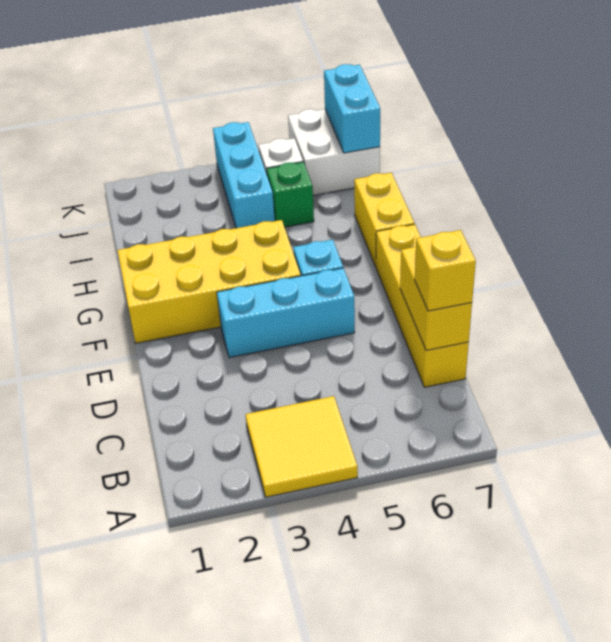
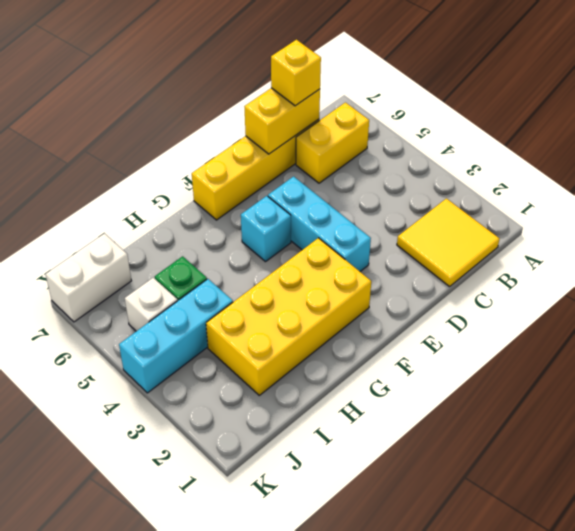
yellow 2x2 tile [245,396,358,497] -> yellow 2x2 tile moved to [397,199,500,287]
yellow 2x4 brick [117,220,301,343] -> yellow 2x4 brick turned to [206,238,371,395]
yellow 1x2 brick [354,173,414,267] -> yellow 1x2 brick moved to [296,103,369,183]
white 2x2 brick [288,109,380,195] -> white 1x2 brick [45,233,131,322]
cyan 1x2 brick [324,64,380,153] -> none

